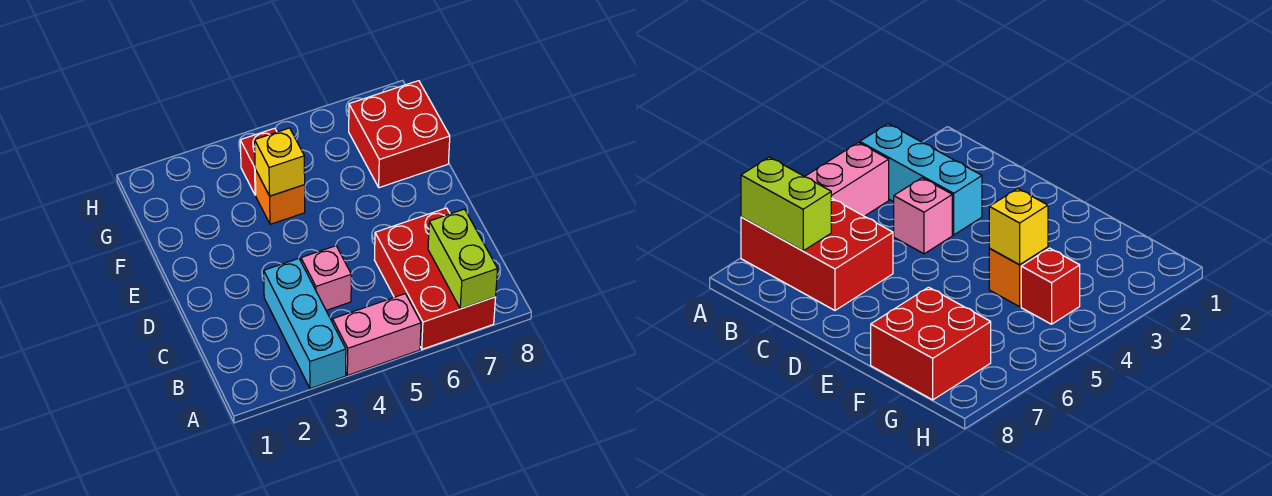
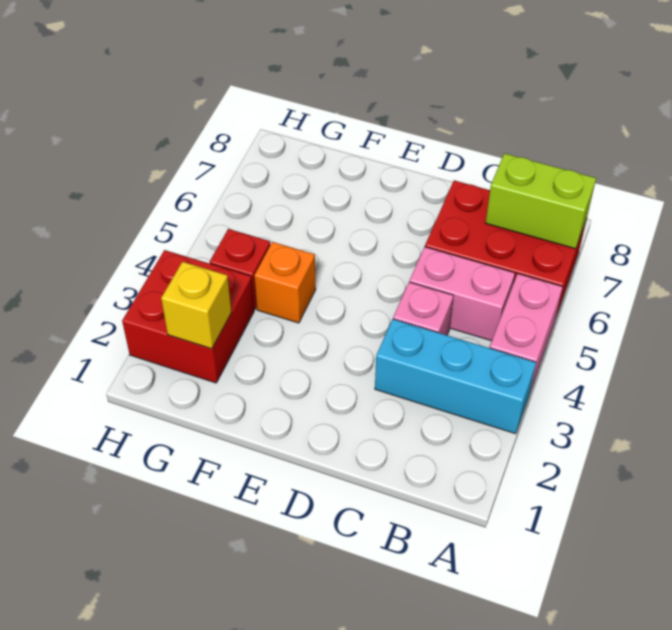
none -> pink 1x2 brick [409,247,515,341]
yellow 1x1 brick [255,128,305,196] -> yellow 1x1 brick moved to [161,262,231,349]
red 2x2 brick [349,81,450,188] -> red 2x2 brick moved to [122,250,254,383]

